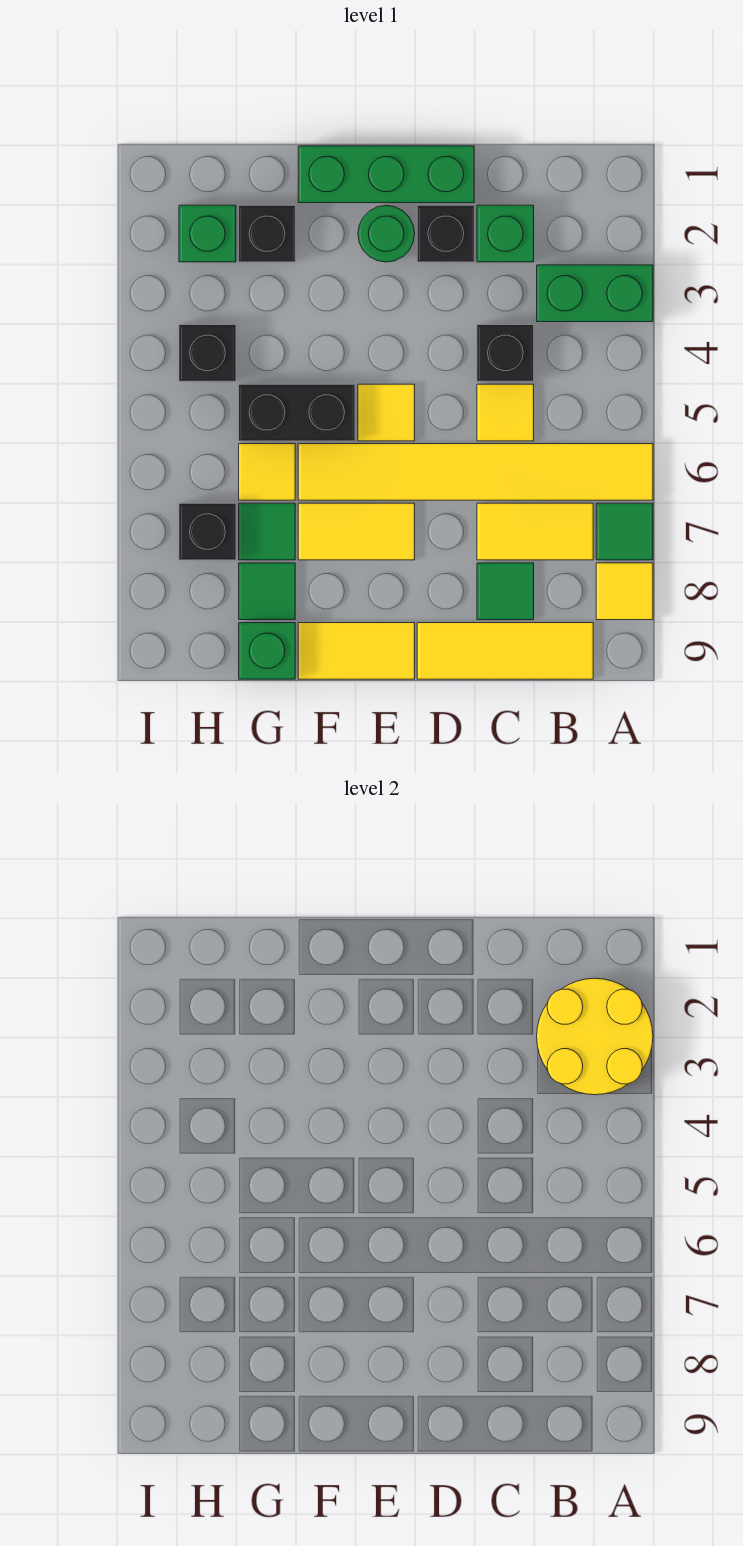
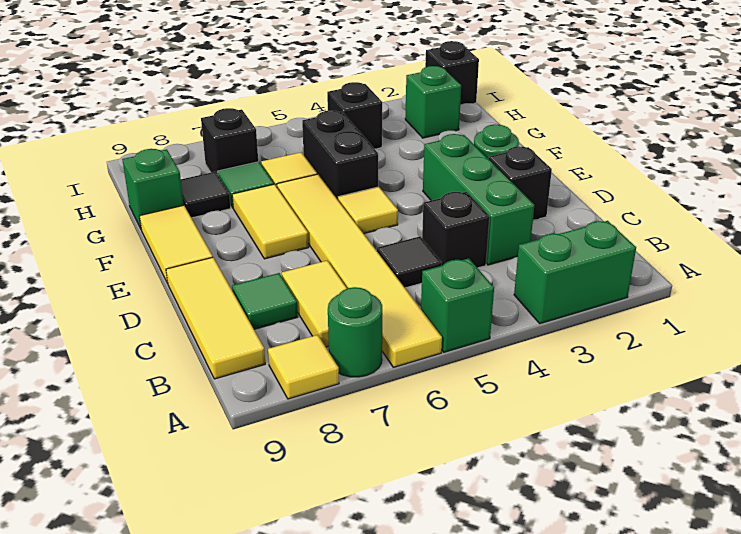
yellow 2x2 round brick [537,978,653,1095] -> none
green 1x2 brick [537,265,653,322] -> green 1x2 brick turned to [514,221,636,324]
green 1x1 tile [596,503,653,560] -> green 1x1 round brick [328,287,382,377]
green 1x1 brick [477,205,534,262] -> green 1x1 brick moved to [421,258,494,352]
yellow 1x1 tile [477,384,534,441] -> black 1x1 tile [377,236,442,288]
green 1x3 brick [298,146,474,203] -> green 1x3 brick moved to [423,134,534,265]
black 1x1 brick [239,205,295,262] -> black 1x1 brick moved to [425,41,479,105]
green 1x1 tile [239,563,295,620] -> black 1x1 tile [181,172,231,218]

